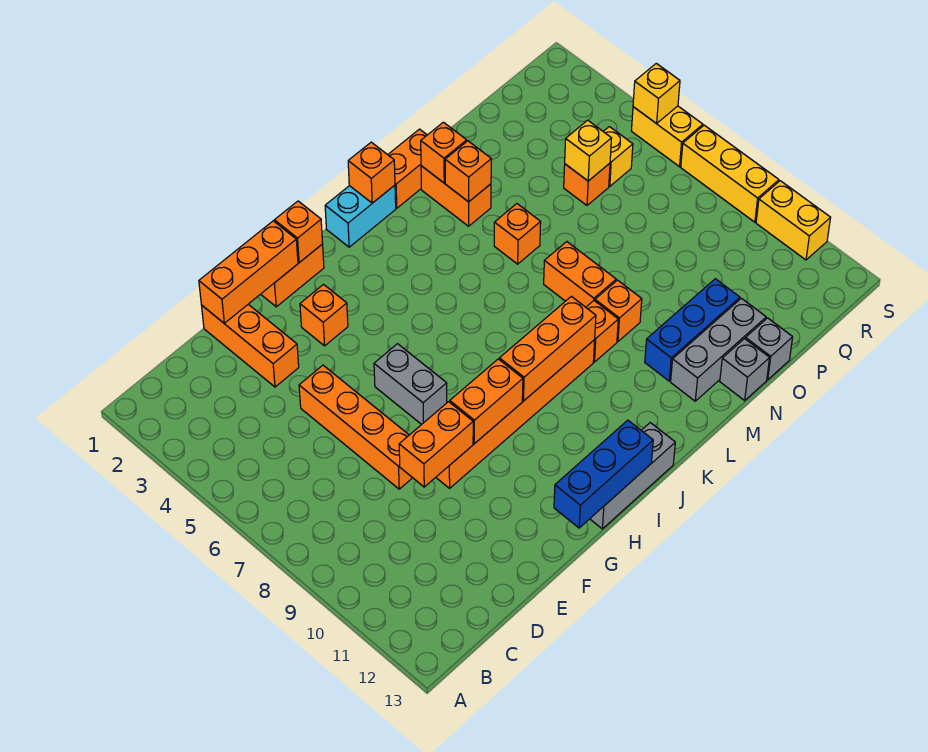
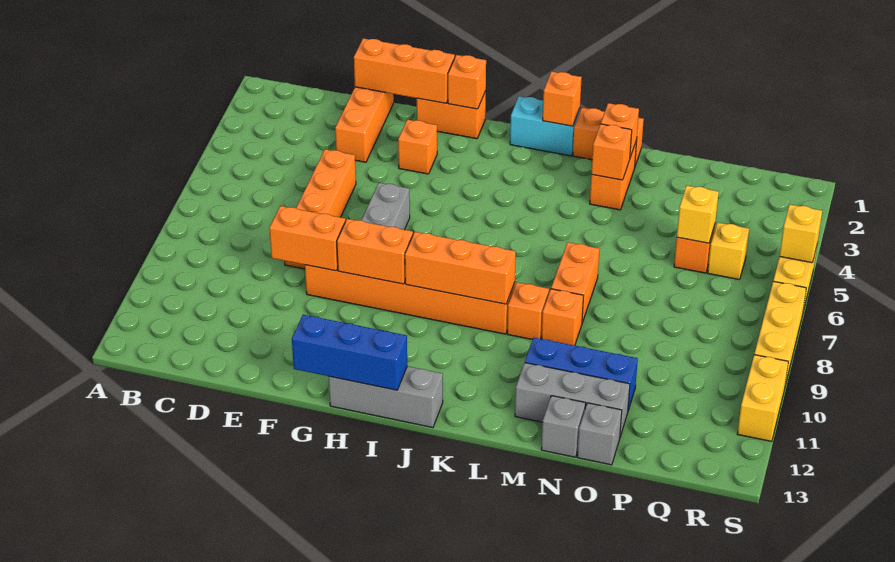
orange 1x1 brick [494,204,541,264] -> none

